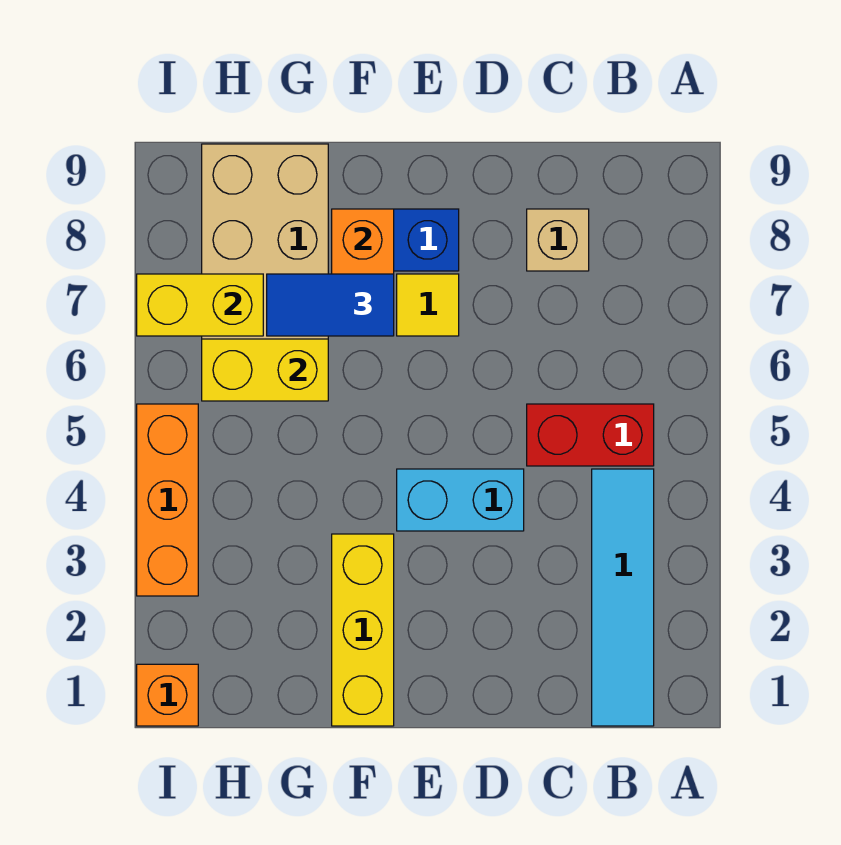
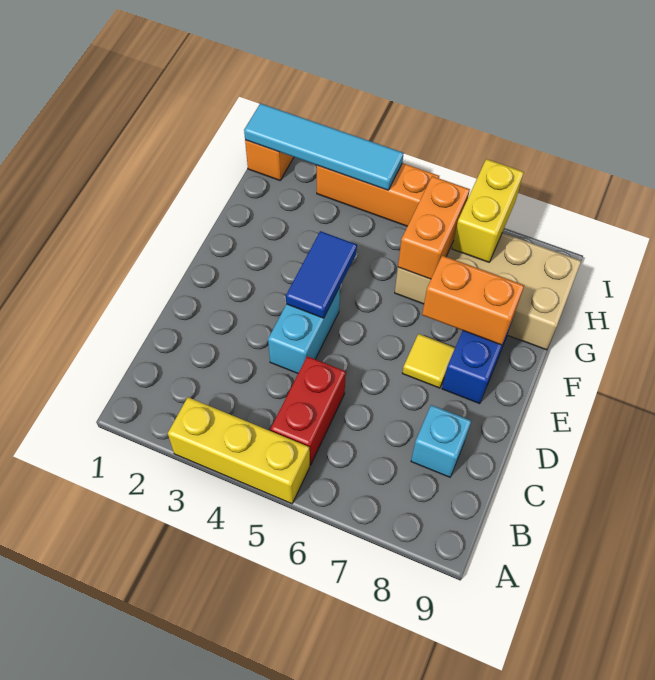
cyan 1x4 tile [592,469,654,726] -> cyan 1x4 tile moved to [244,103,404,190]
tan 1x1 brick [527,209,589,271] -> cyan 1x1 brick [411,405,471,477]
yellow 1x3 brick [332,534,394,726] -> yellow 1x3 brick moved to [168,397,310,504]
blue 1x2 tile [267,274,394,336] -> blue 1x2 tile moved to [286,231,357,318]
yellow 1x2 brick [202,339,328,401] -> orange 1x2 brick [398,176,470,279]

